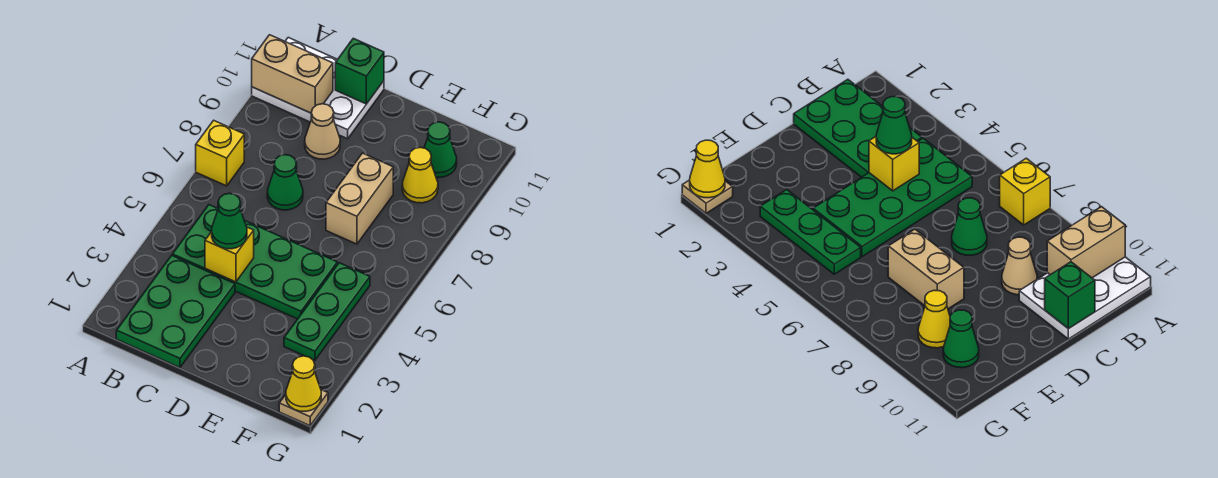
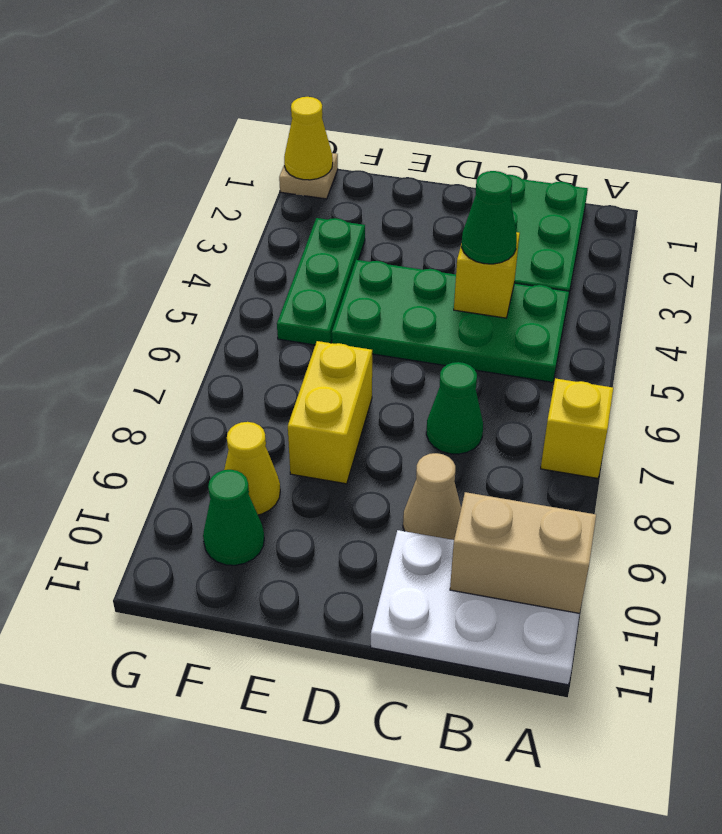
green 1x1 brick [335,38,384,104] -> none
tan 1x2 brick [326,153,393,244] -> yellow 1x2 brick [288,341,372,484]

